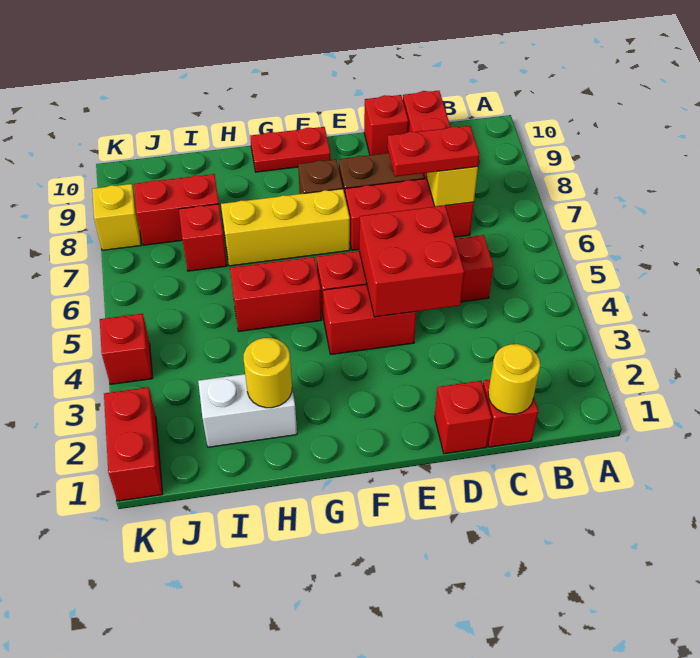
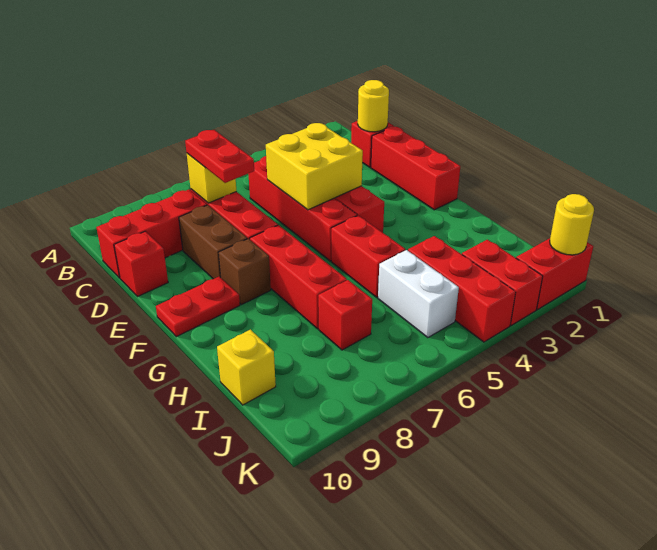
red 1x1 brick [435,381,492,454] -> red 1x3 brick [371,126,460,210]
red 2x2 brick [359,205,464,317] -> yellow 2x2 brick [266,123,363,210]
yellow 1x3 brick [221,189,350,266] -> red 1x3 brick [250,225,347,329]
red 1x2 plate [250,127,331,172] -> red 1x2 plate turned to [156,277,240,337]
white 1x2 brick [198,374,297,447] -> white 1x2 brick moved to [378,250,459,338]
yellow 1x1 round brick [244,338,292,408] -> yellow 1x1 round brick moved to [550,194,594,255]
red 1x2 brick [134,174,219,245] -> red 1x2 brick moved to [462,240,543,325]
red 1x1 brick [100,314,153,384] -> red 1x3 brick [408,236,516,342]
yellow 1x1 brick [92,184,141,250] -> yellow 1x1 brick moved to [217,330,276,405]

